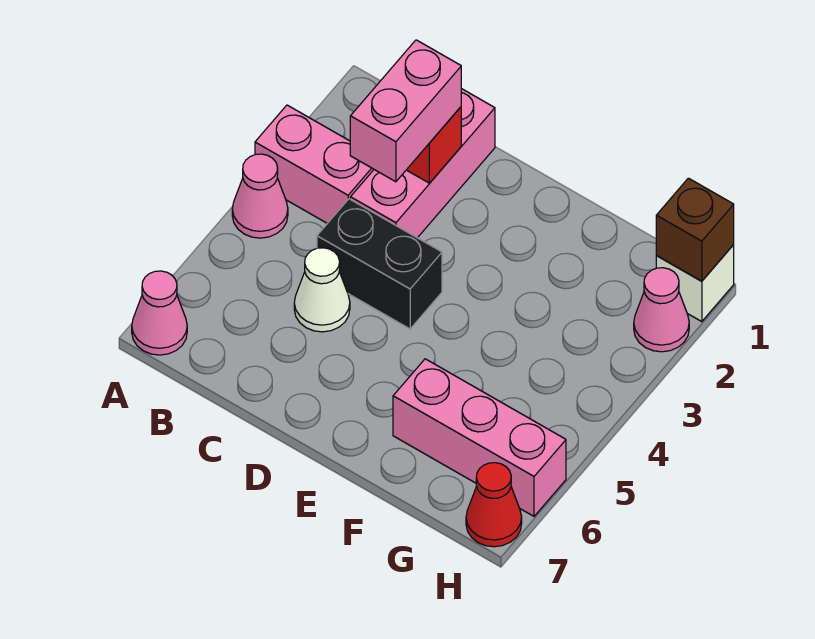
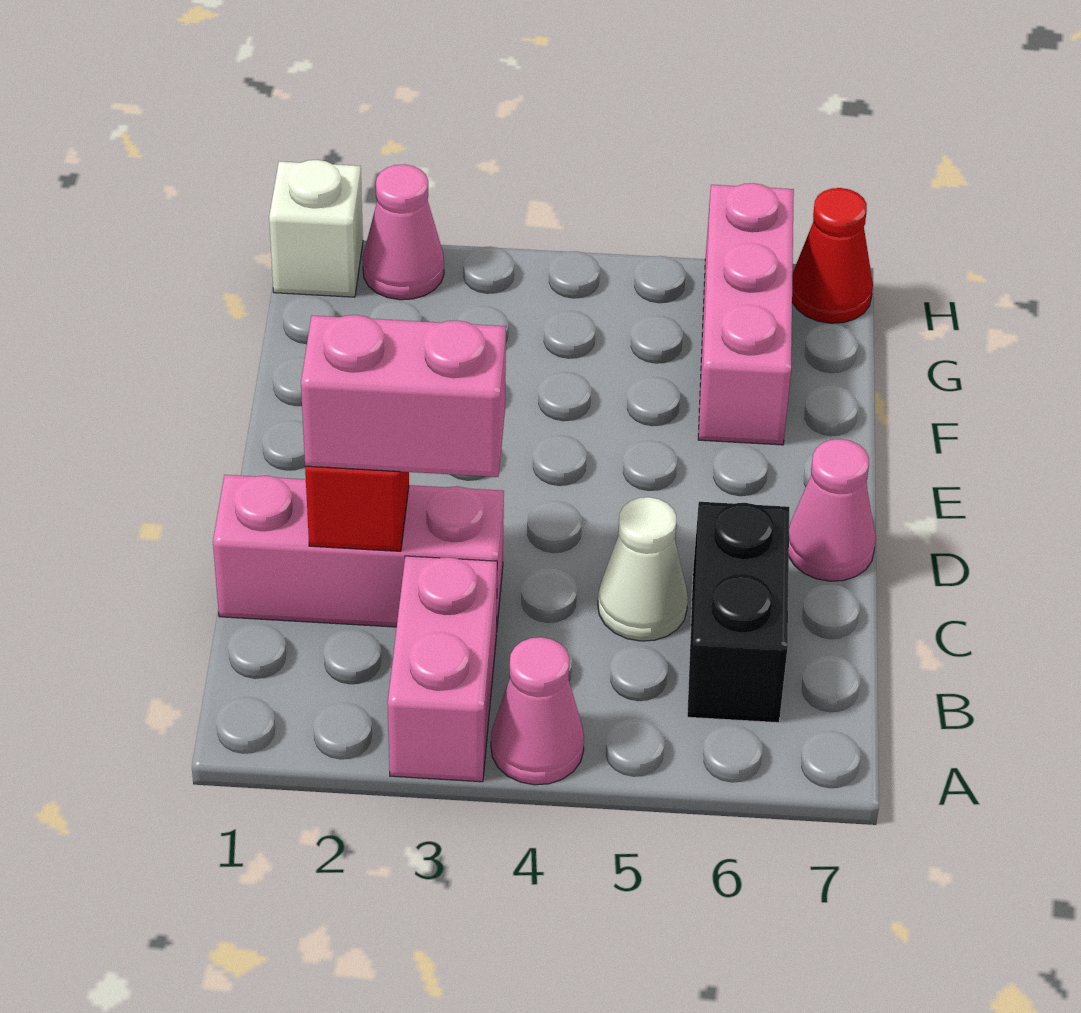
pink 1x1 cone [132,271,187,355] -> pink 1x1 cone moved to [789,439,876,581]
black 1x2 brick [317,199,442,329] -> black 1x2 brick moved to [687,502,789,723]
brown 1x1 brick [656,178,734,281] -> none

